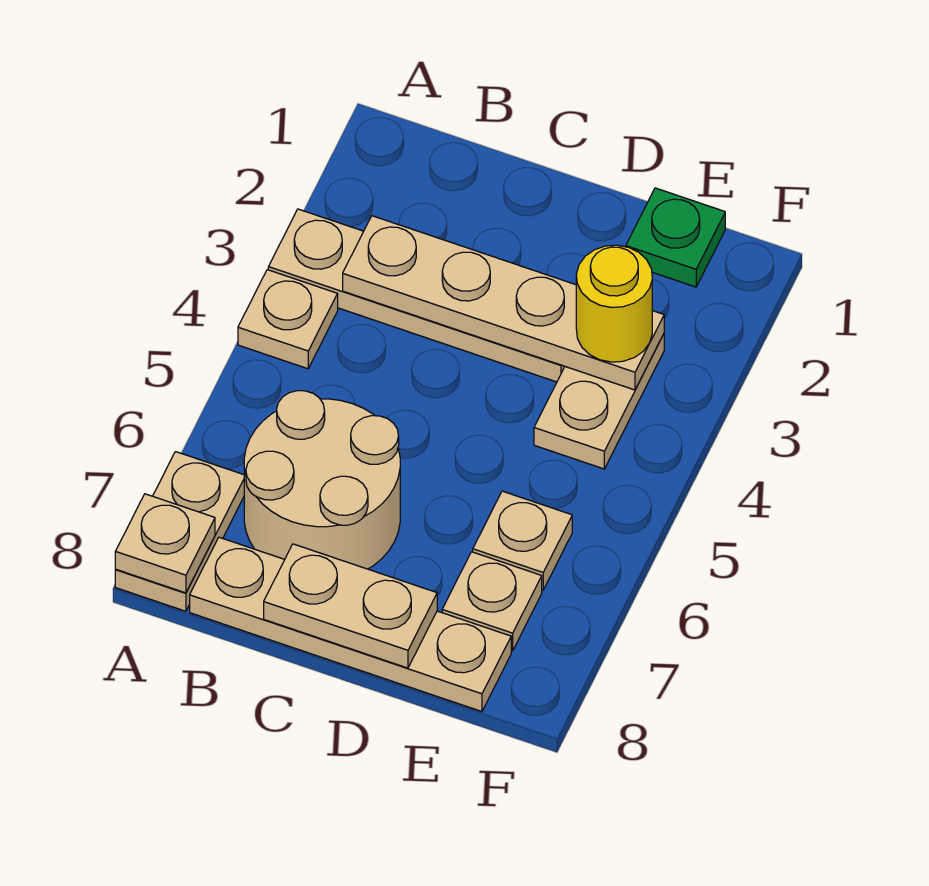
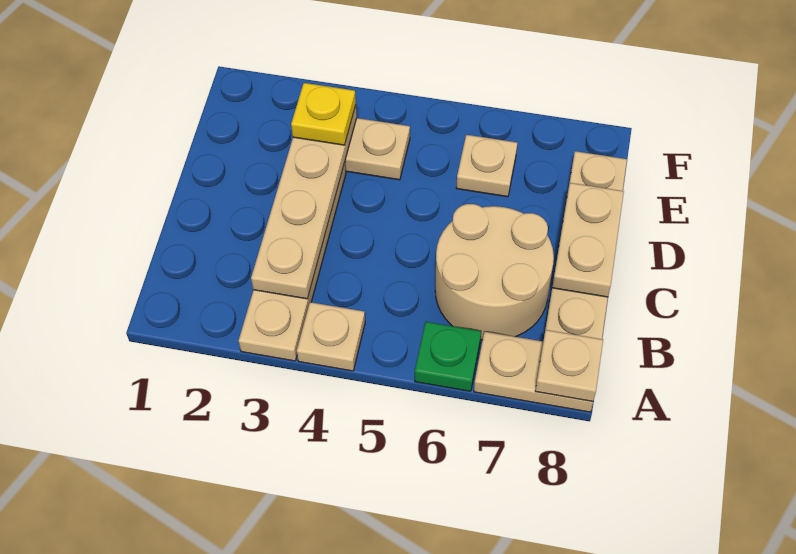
green 1x1 plate [626,188,725,287] -> green 1x1 plate moved to [415,322,481,391]
yellow 1x1 round brick [576,245,652,362] -> yellow 1x1 plate [291,83,356,145]
tan 1x1 plate [442,552,542,651] -> none

